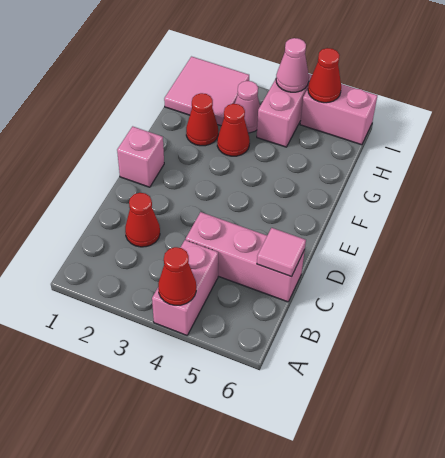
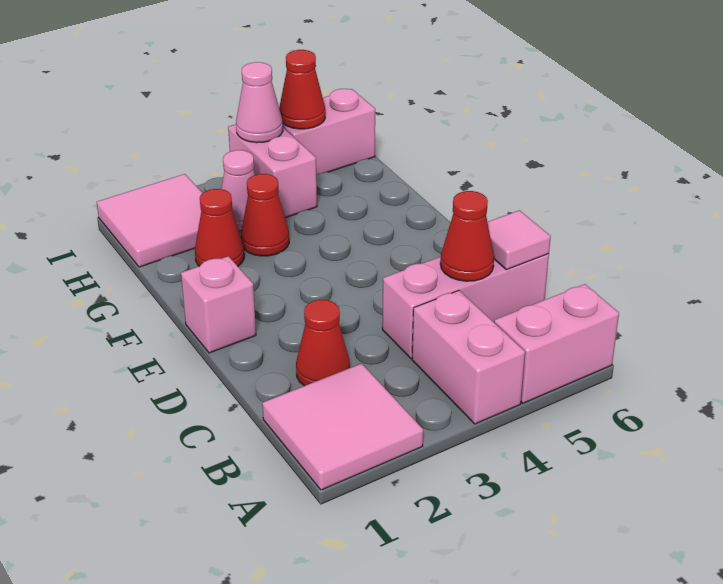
none -> pink 2x2 tile [262,364,423,490]
red 1x1 cone [158,247,196,305] -> red 1x1 cone moved to [440,191,494,281]
none -> pink 1x2 brick [494,284,619,403]

